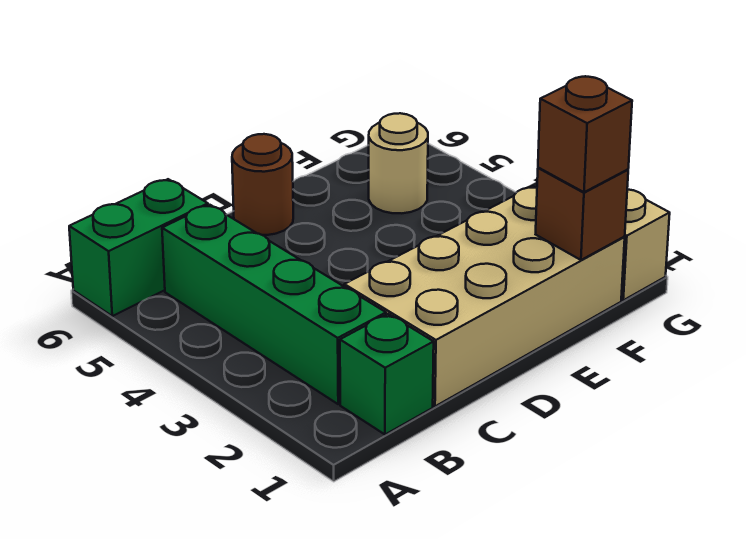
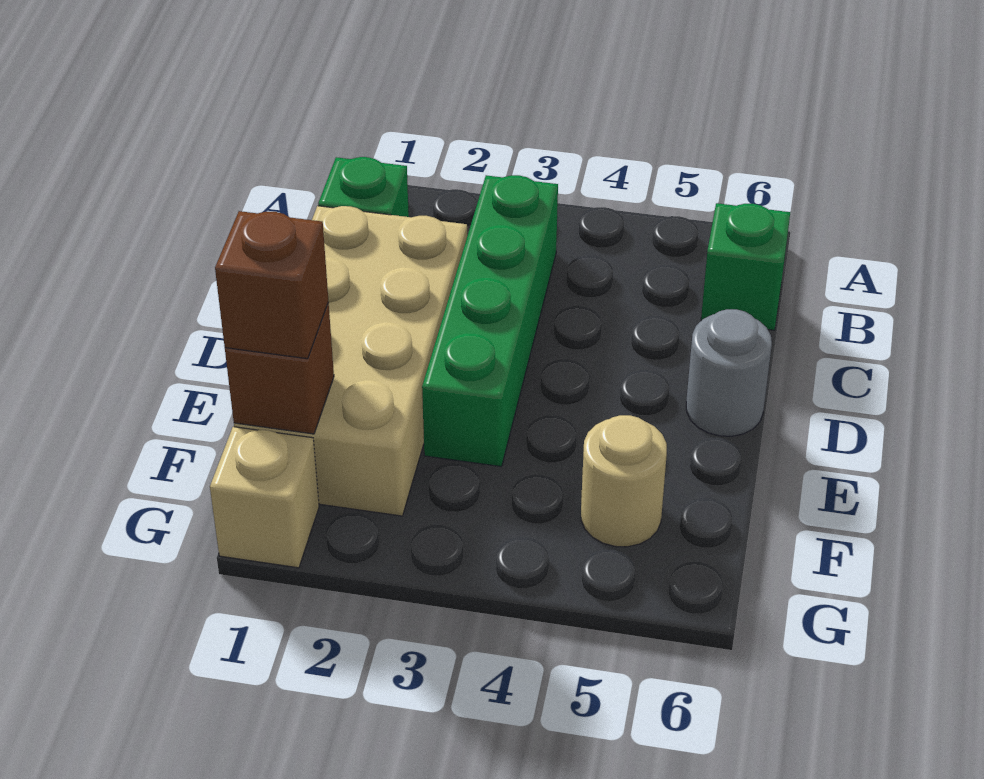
green 1x2 brick [69,179,208,316] -> green 1x1 brick [701,203,790,330]
green 1x4 brick [162,205,386,404] -> green 1x4 brick turned to [422,175,558,467]
brown 1x1 round brick [232,134,293,235] -> grey 1x1 round brick [686,309,772,436]

